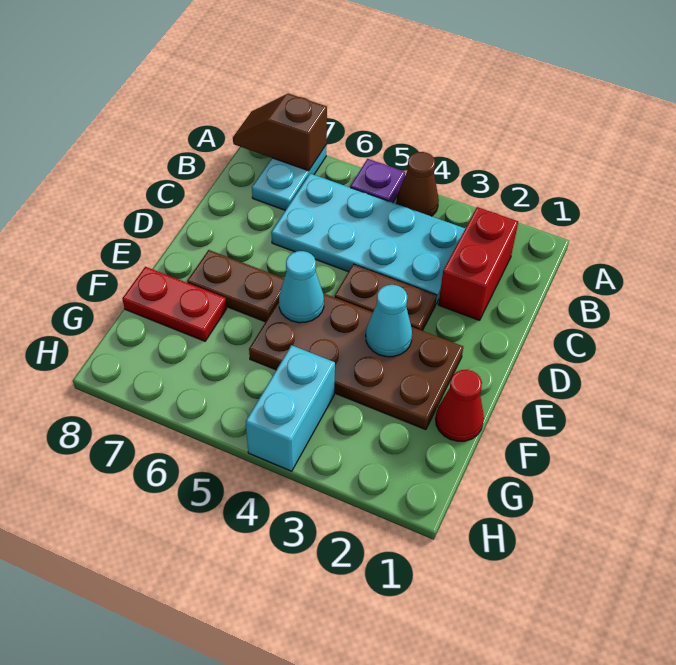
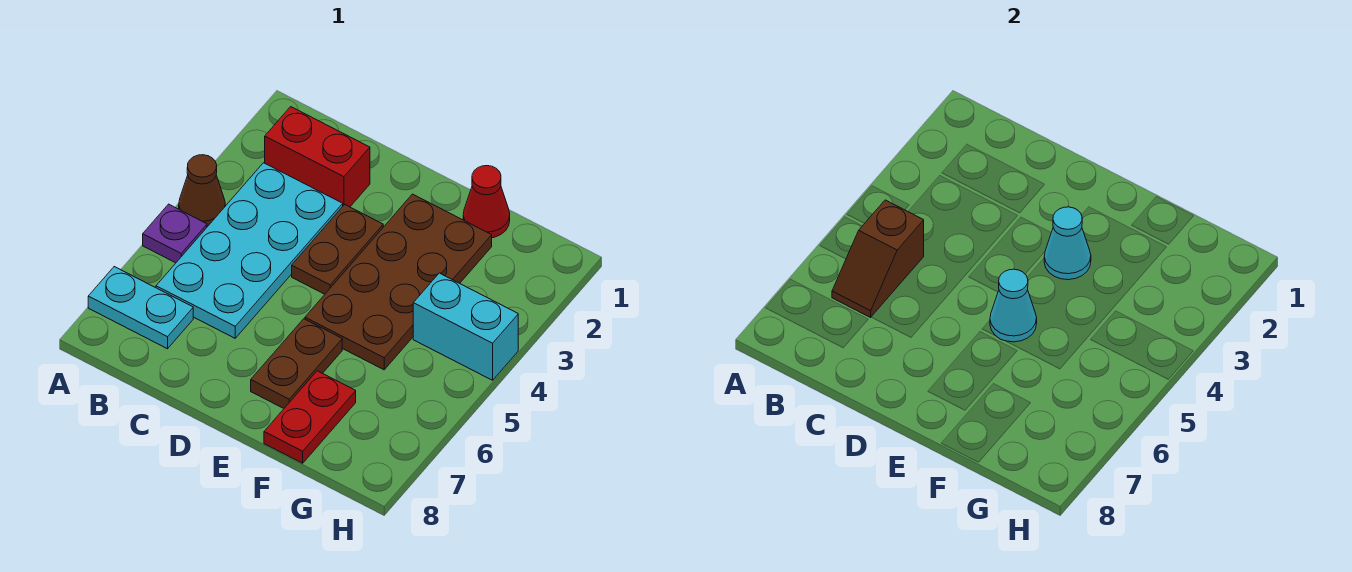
brown 1x2 slope [233,93,327,171] -> brown 1x2 slope moved to [832,200,924,317]

